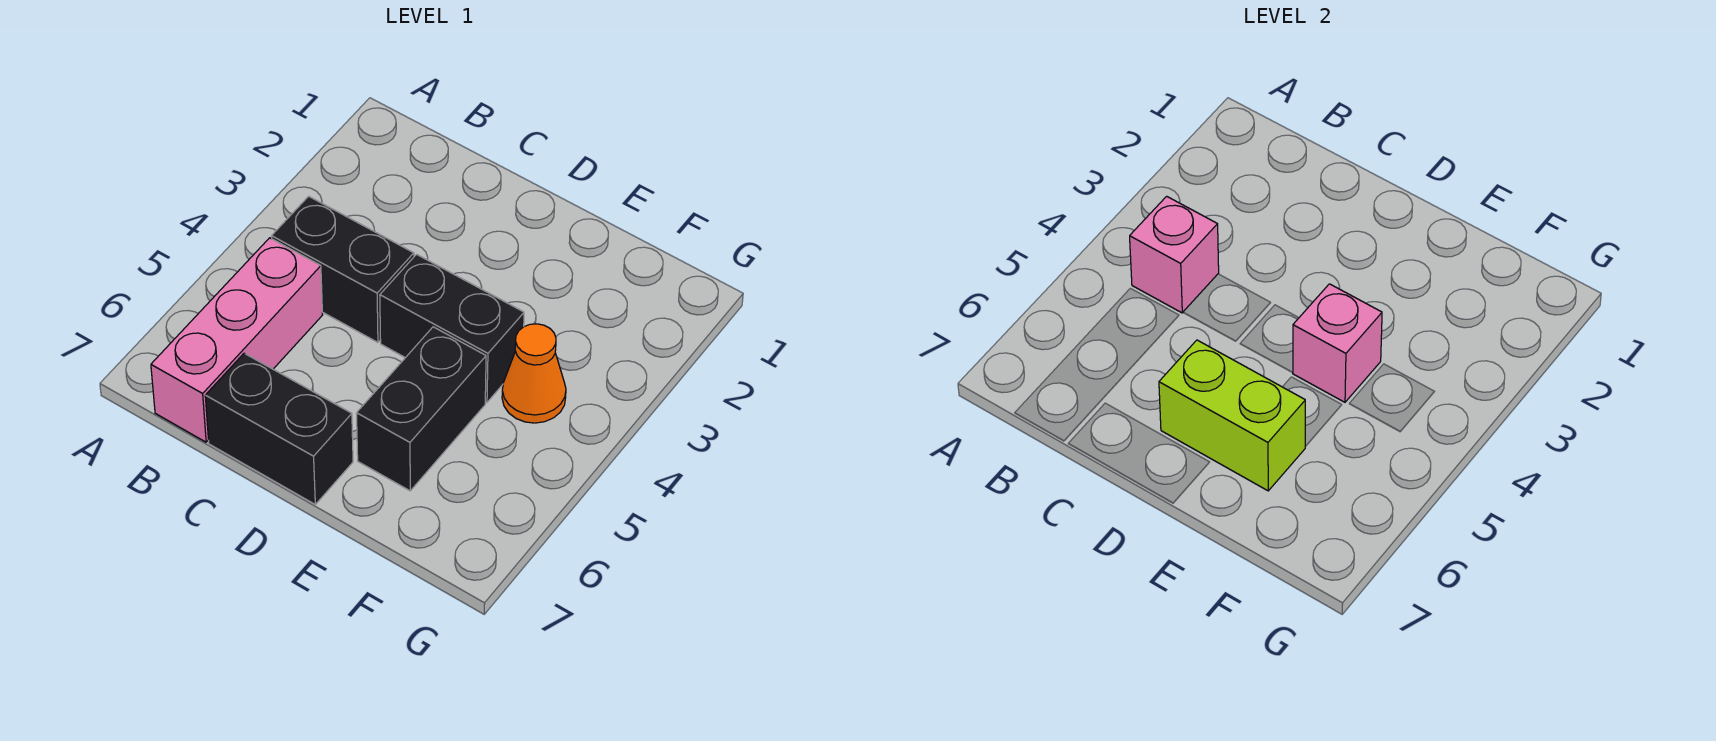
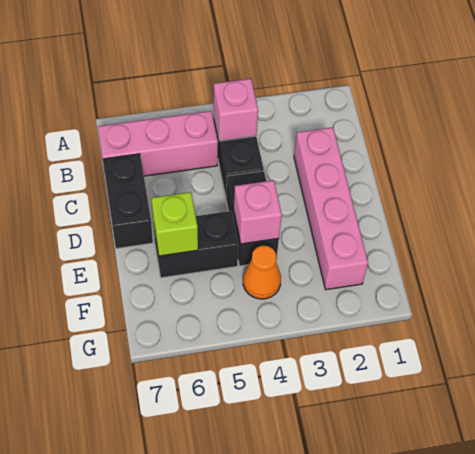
none -> pink 1x4 brick [294,127,368,290]
lime 1x2 brick [1159,340,1305,491] -> lime 1x1 brick [151,192,198,256]

